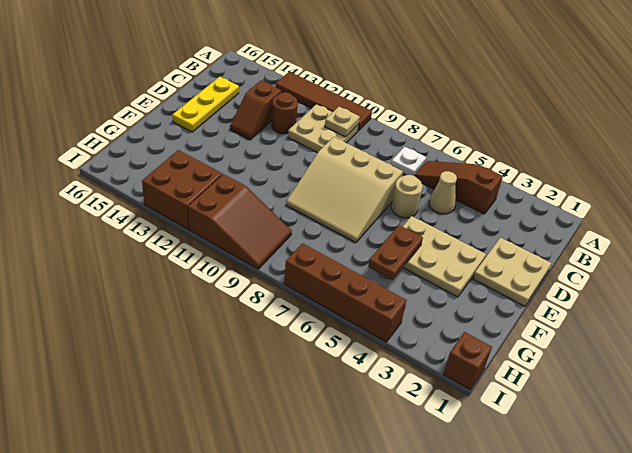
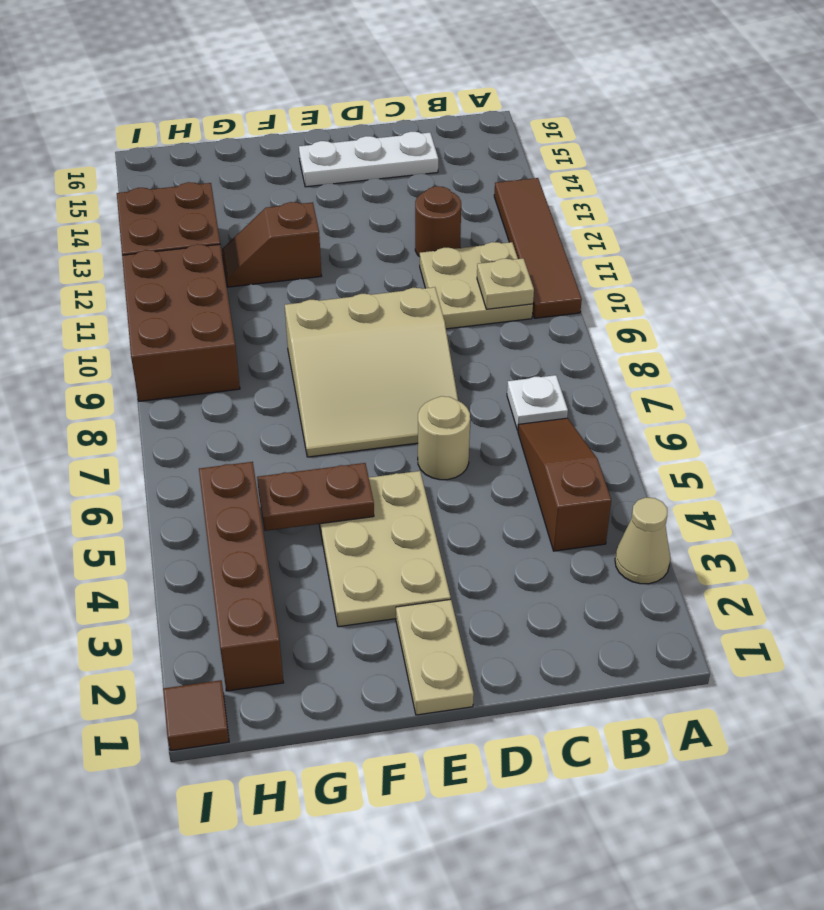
tan 1x1 cone [429,171,457,214] -> tan 1x1 cone moved to [615,497,670,584]
brown 1x2 slope [230,81,281,140] -> brown 1x2 slope moved to [222,202,321,287]
yellow 1x3 plate [172,77,239,132] -> white 1x3 plate [299,132,438,187]
tan 2x2 plate [473,237,551,306] -> tan 1x2 plate [396,599,474,715]
tan 3x3 slope [286,137,403,243] -> tan 3x3 slope turned to [285,287,458,457]
brown 2x3 slope [188,174,292,269] -> brown 2x3 brick [122,244,240,401]
brown 1x1 brick [443,332,492,390] -> brown 1x1 tile [163,680,229,751]
brown 1x4 brick [284,243,406,342] -> brown 1x4 brick moved to [199,462,284,691]

